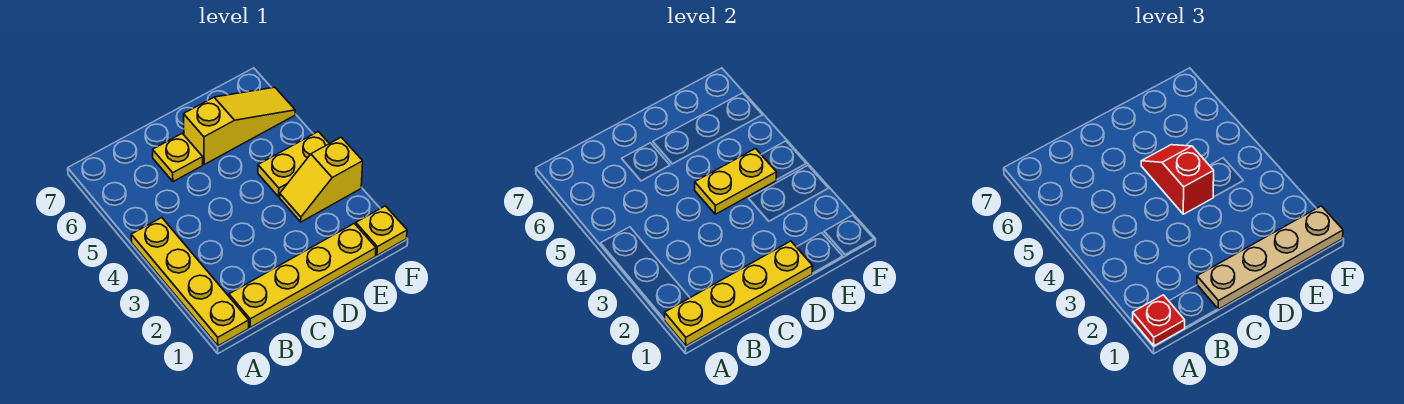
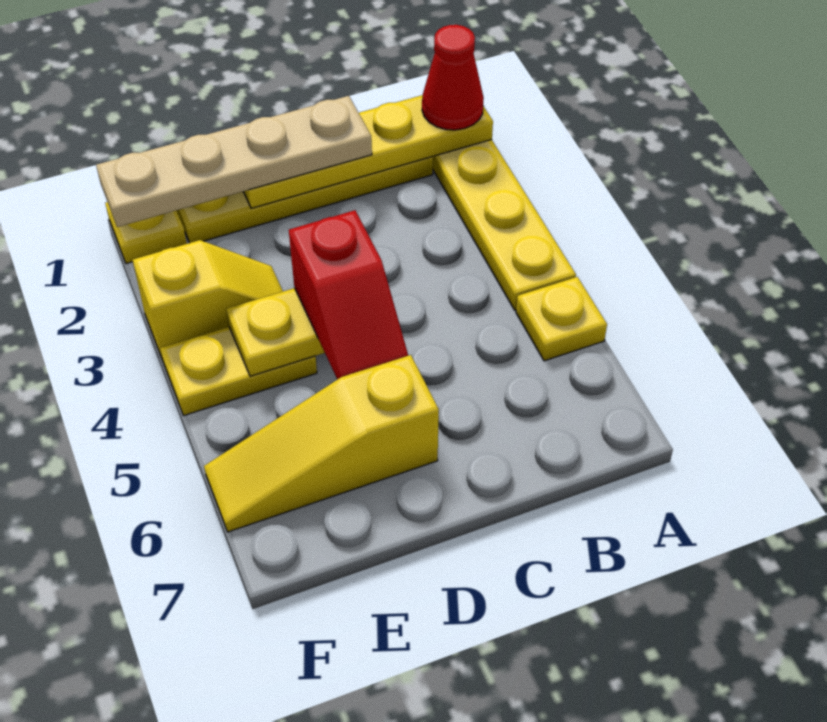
red 1x1 plate [1133,295,1185,346] -> red 1x1 cone [422,25,484,130]
yellow 1x1 plate [153,133,203,182] -> yellow 1x1 plate moved to [516,277,607,361]

